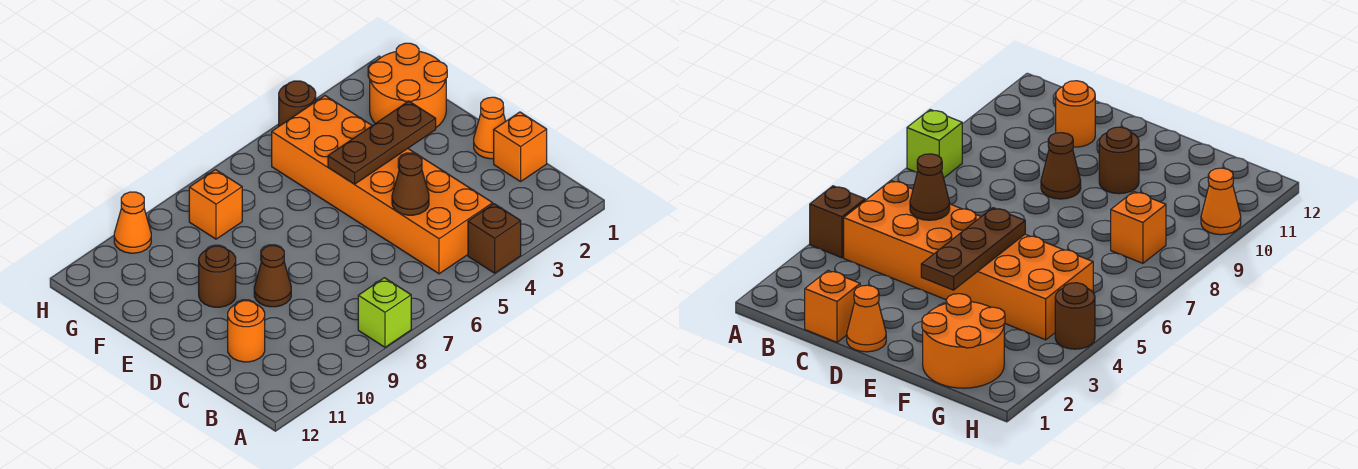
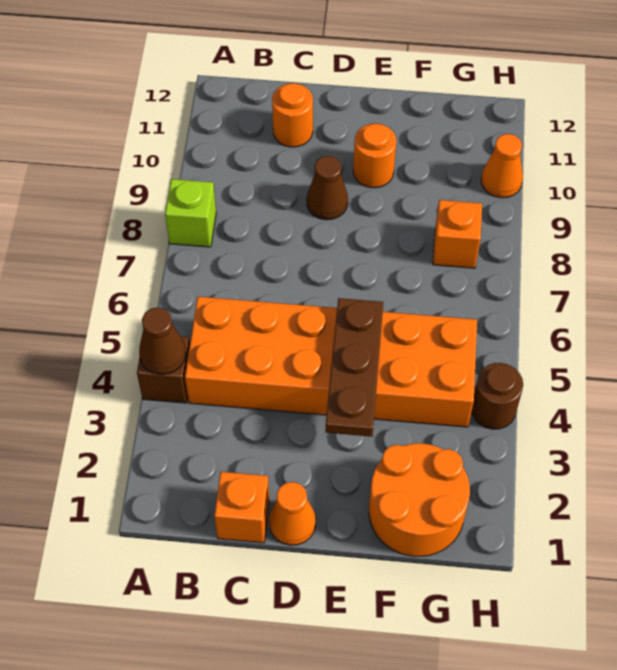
brown 1x1 cone [392,154,429,215] -> brown 1x1 cone moved to [139,307,186,375]
brown 1x1 round brick [199,246,236,307] -> orange 1x1 round brick [353,124,396,188]

